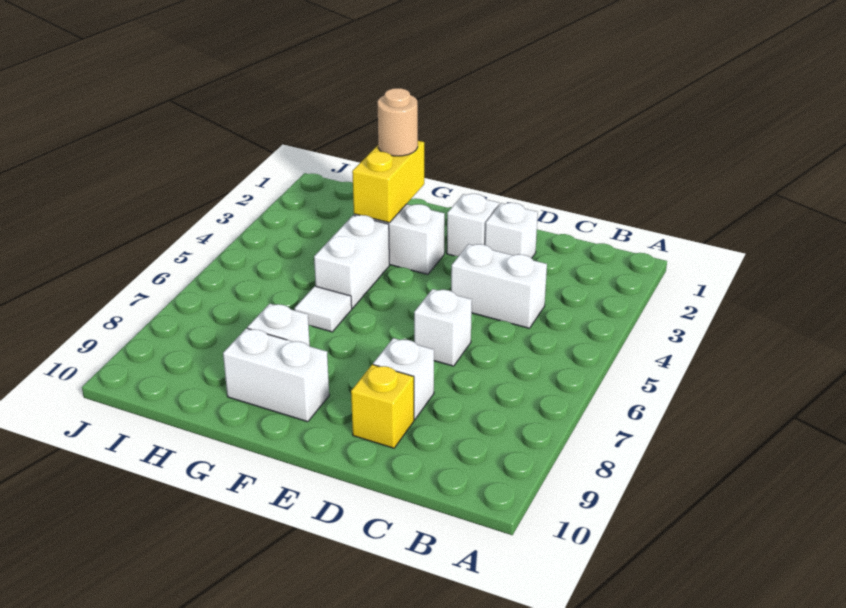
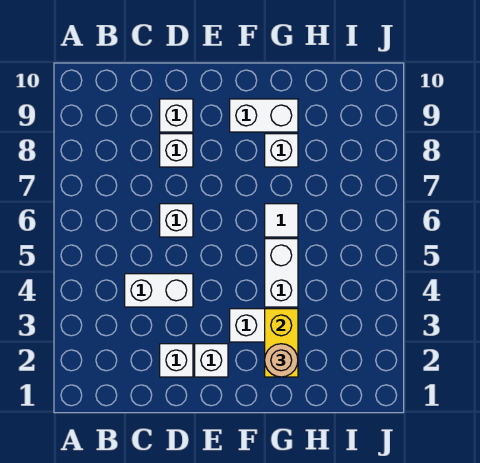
yellow 1x1 brick [351,365,414,448] -> white 1x1 brick [160,99,193,132]

